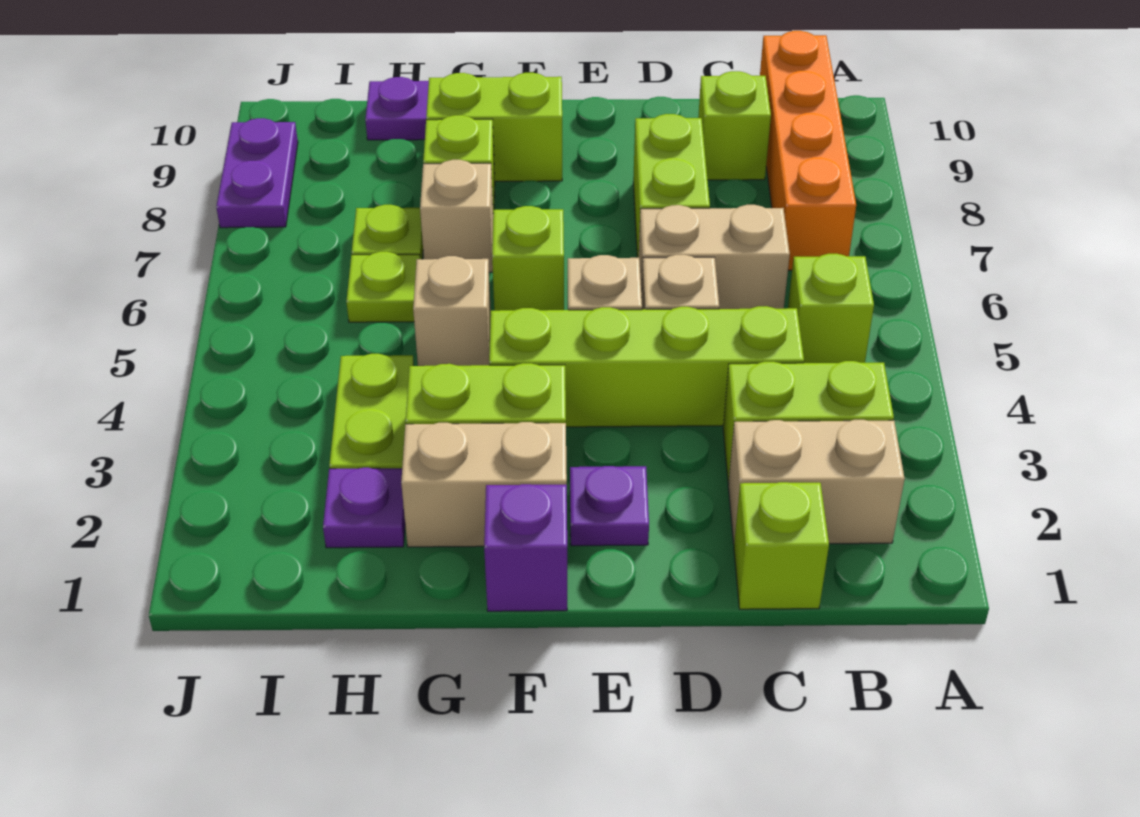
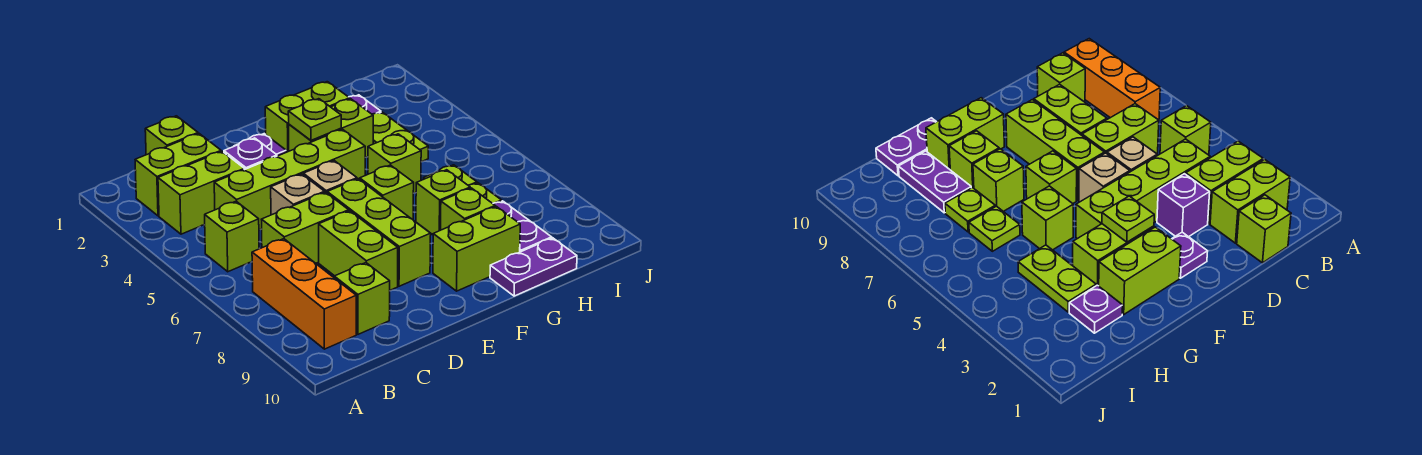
tan 1x2 brick [728,420,905,544] -> lime 1x2 brick [135,134,221,216]
orange 1x4 brick [760,31,856,270] -> orange 1x3 brick [252,239,356,349]
tan 1x2 brick [639,205,790,309] -> lime 1x2 brick [261,192,349,263]
none -> lime 1x3 brick [327,179,431,286]
purple 1x1 brick [484,484,567,611] -> purple 1x1 brick moved to [224,138,277,170]
tan 1x2 brick [401,422,567,547] -> lime 1x2 brick [265,82,350,152]
none -> lime 1x1 plate [288,99,341,141]
tan 1x1 brick [413,256,491,366] -> lime 1x1 brick [368,134,421,193]
tan 1x1 brick [420,160,493,272] -> lime 1x1 brick [416,170,470,235]
purple 1x2 plate [216,118,298,228] -> purple 1x2 plate moved to [493,201,552,252]

